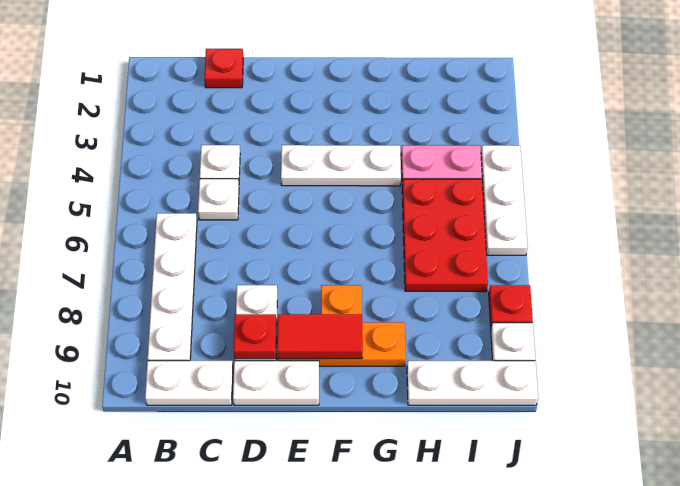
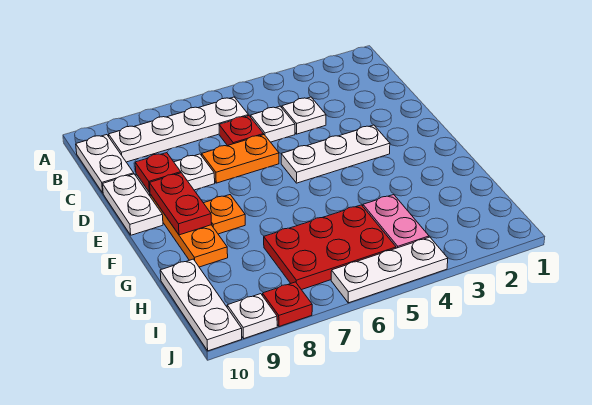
red 1x1 plate [204,49,243,88] -> red 1x1 plate moved to [219,116,264,146]
none -> orange 1x2 plate [202,135,279,183]
white 1x3 plate [281,145,401,186] -> white 1x3 plate turned to [281,125,390,183]
red 1x2 tile [277,314,363,359] -> red 1x2 plate [150,173,212,235]

